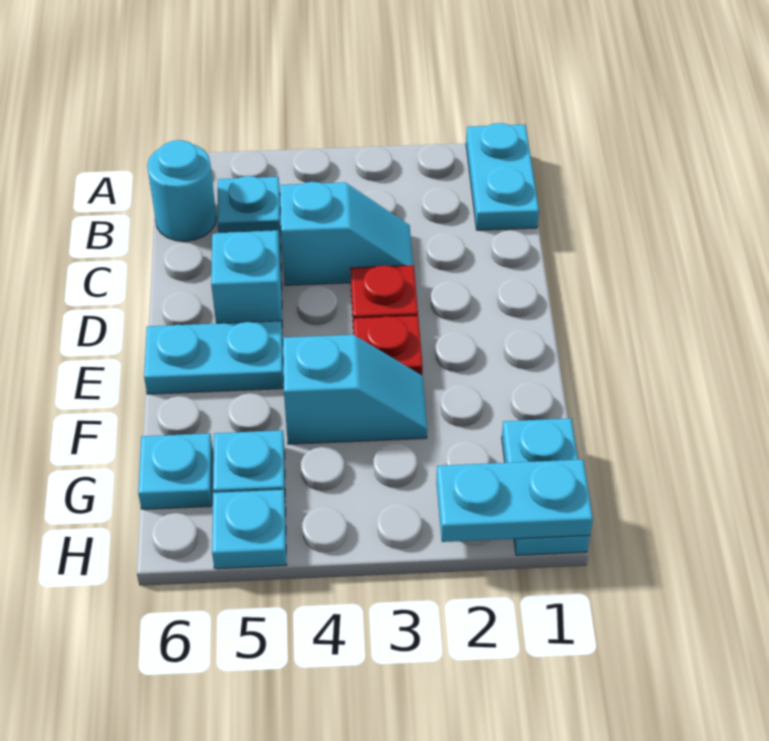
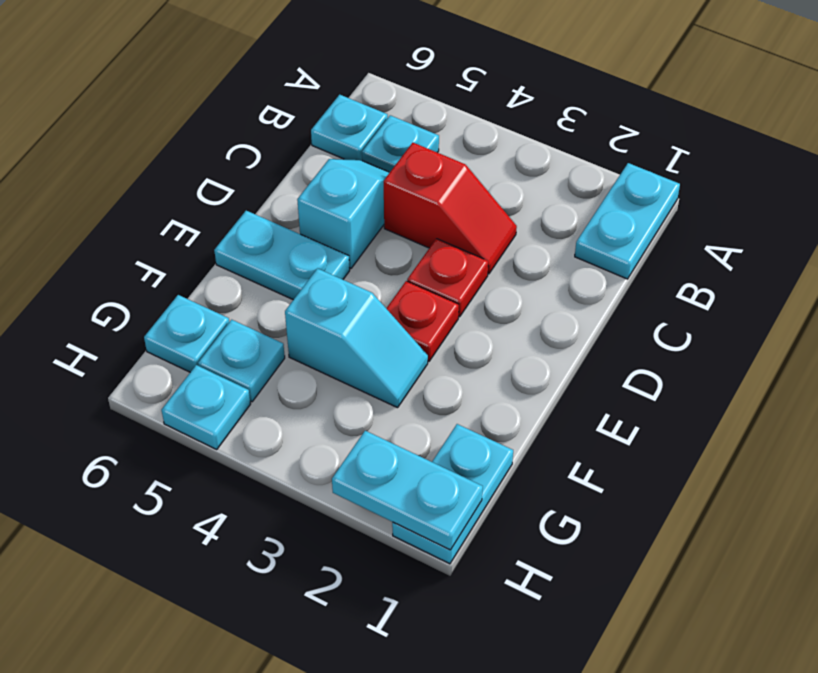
cyan 1x1 round brick [147,140,216,241] -> cyan 1x1 plate [311,95,388,160]
cyan 1x2 slope [280,182,413,285] -> red 1x2 slope [384,143,517,274]

